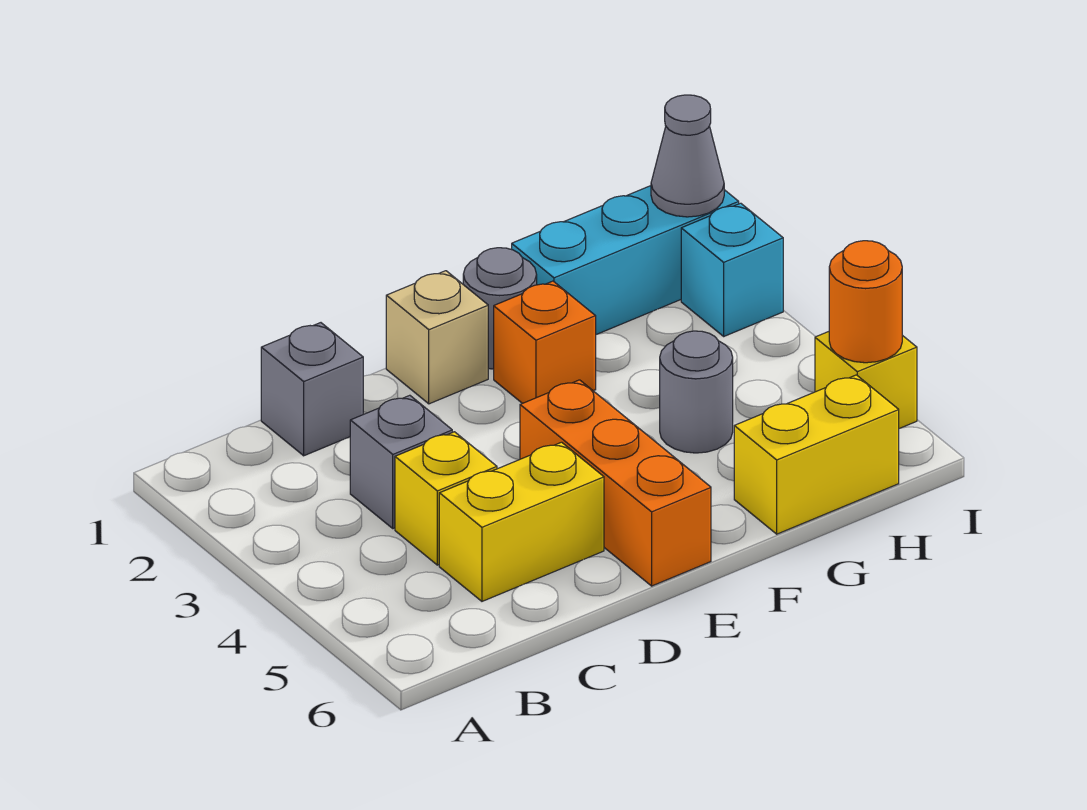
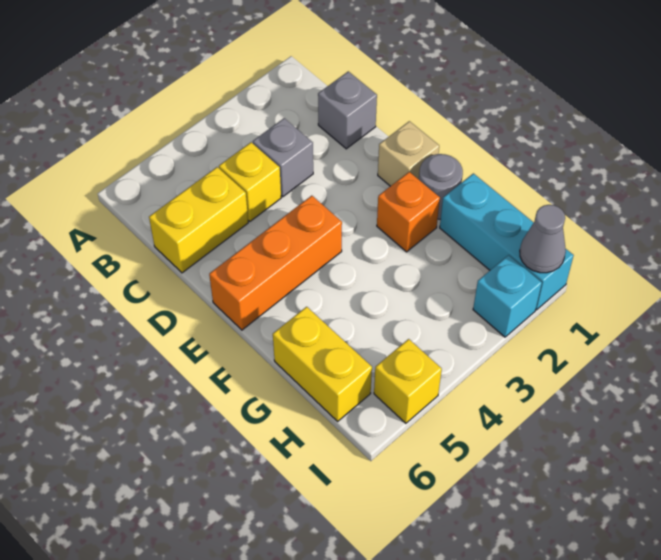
yellow 1x2 brick [439,442,604,601] -> yellow 1x2 brick turned to [149,167,248,273]
grey 1x1 round brick [660,331,733,453] -> none
orange 1x1 round brick [829,241,902,363] -> none

